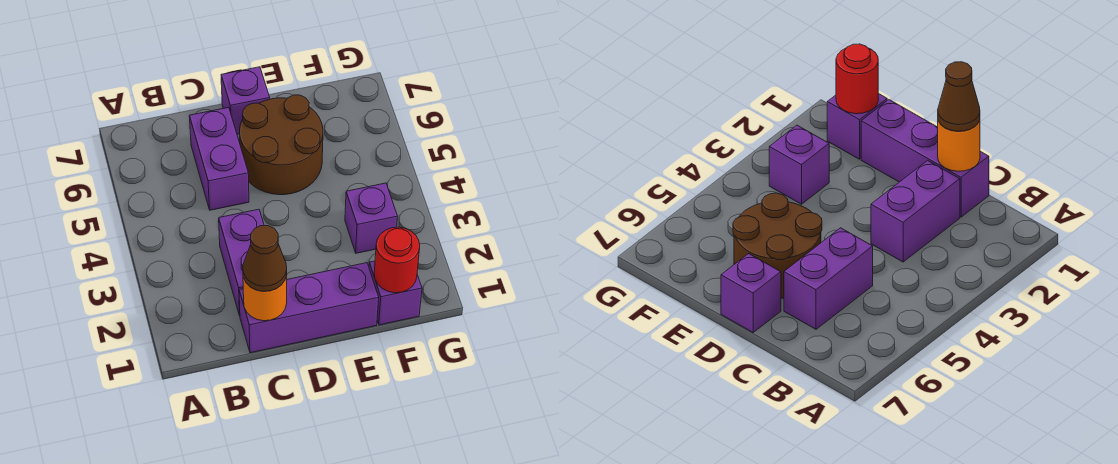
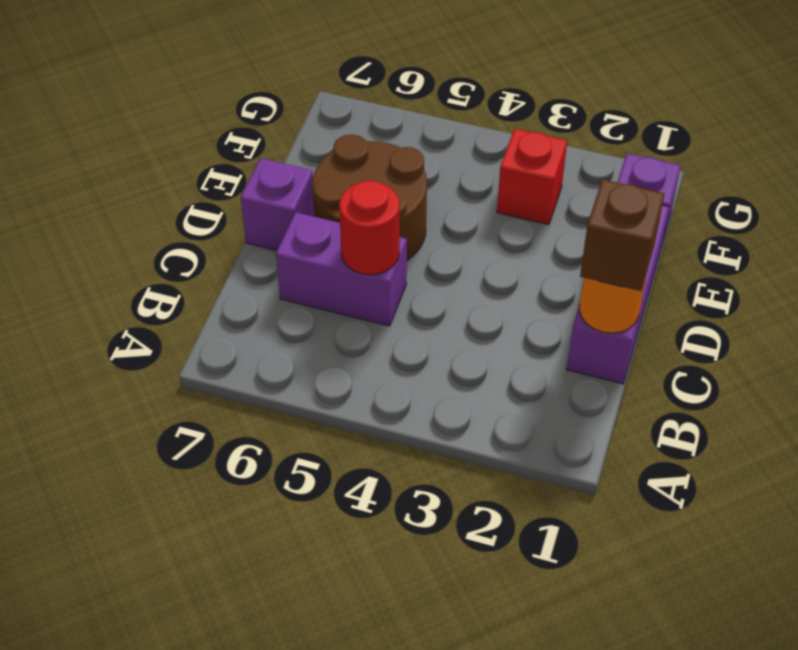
brown 1x1 cone [243,226,287,291] -> brown 1x1 brick [580,179,665,291]
purple 1x2 brick [219,209,264,316] -> none
red 1x1 round brick [374,227,420,293] -> red 1x1 round brick moved to [339,181,399,275]
purple 1x1 brick [345,183,398,253] -> red 1x1 brick [497,129,567,225]

